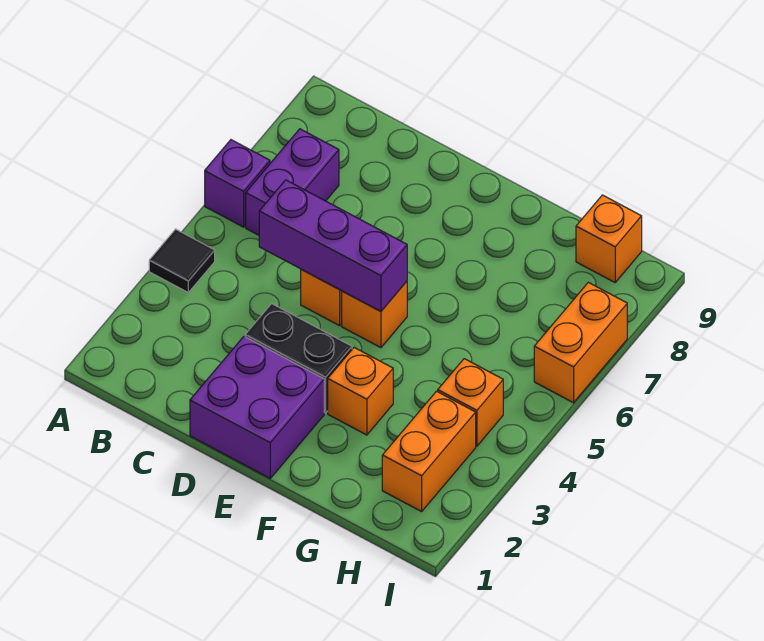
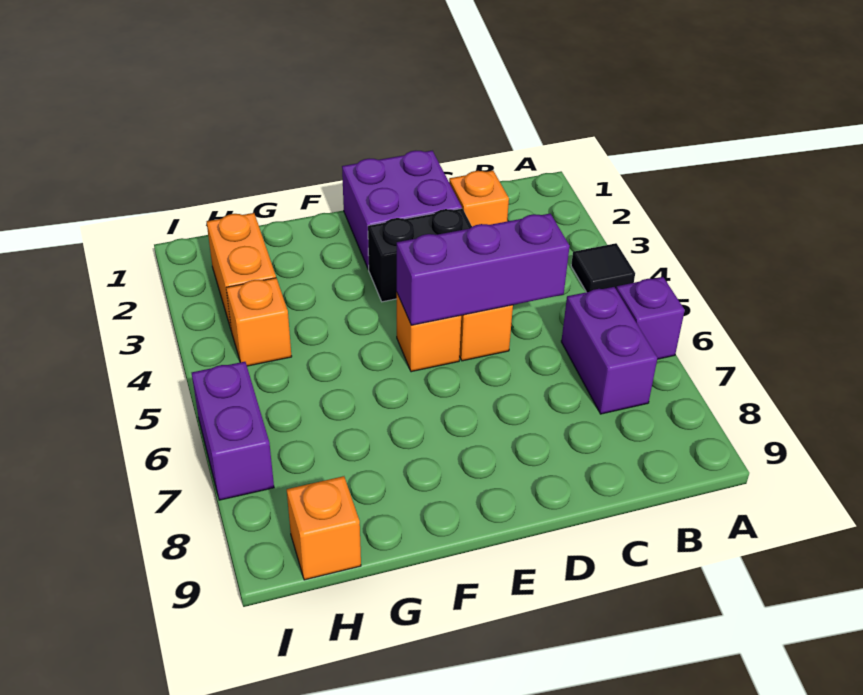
orange 1x1 brick [328,348,393,435] -> orange 1x1 brick moved to [449,171,509,227]
orange 1x2 brick [534,282,627,403] -> purple 1x2 brick [192,362,274,500]

